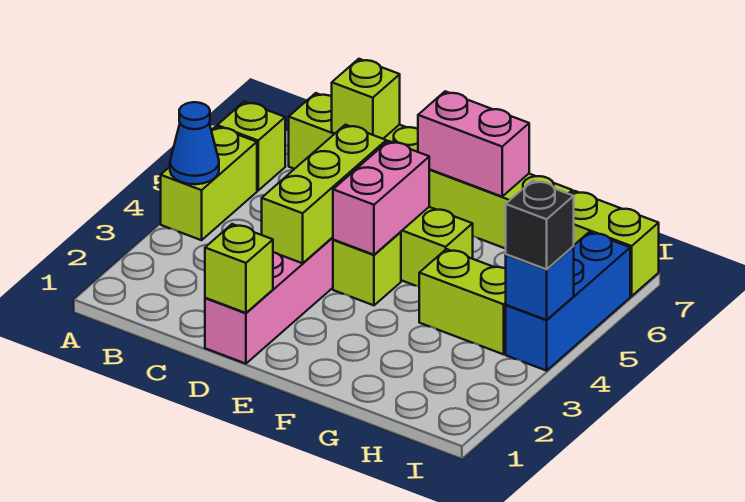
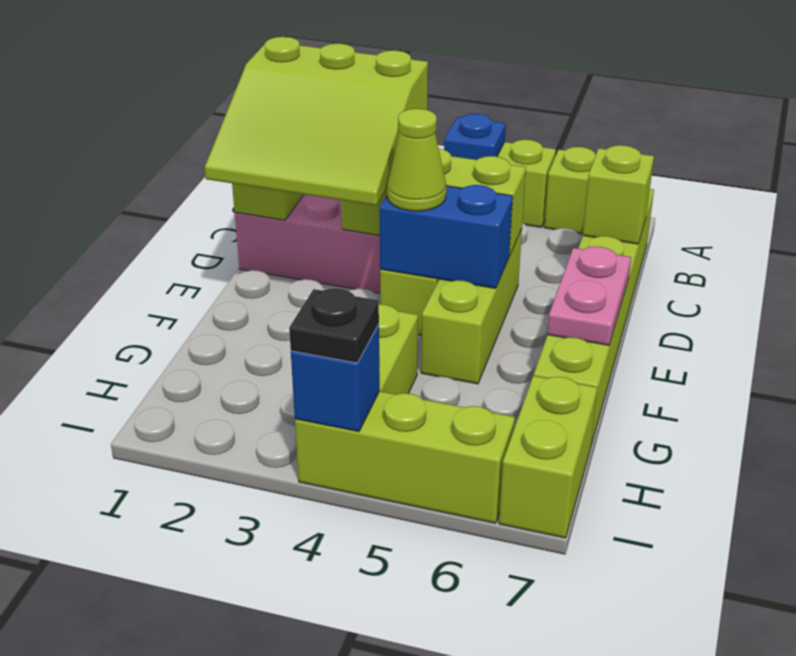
blue 1x1 cone [170,102,219,184] -> blue 1x1 plate [444,114,506,160]
none -> lime 3x3 slope [205,37,428,206]
pink 1x2 brick [333,141,429,255] -> blue 1x2 brick [380,185,513,288]
none -> lime 1x1 cone [387,109,446,211]
pink 1x2 brick [418,91,529,197] -> pink 1x2 plate [547,246,631,345]
blue 1x3 brick [506,232,630,371] -> lime 1x3 brick [295,391,515,523]
black 1x1 brick [506,180,574,269] -> black 1x1 plate [289,288,379,363]

